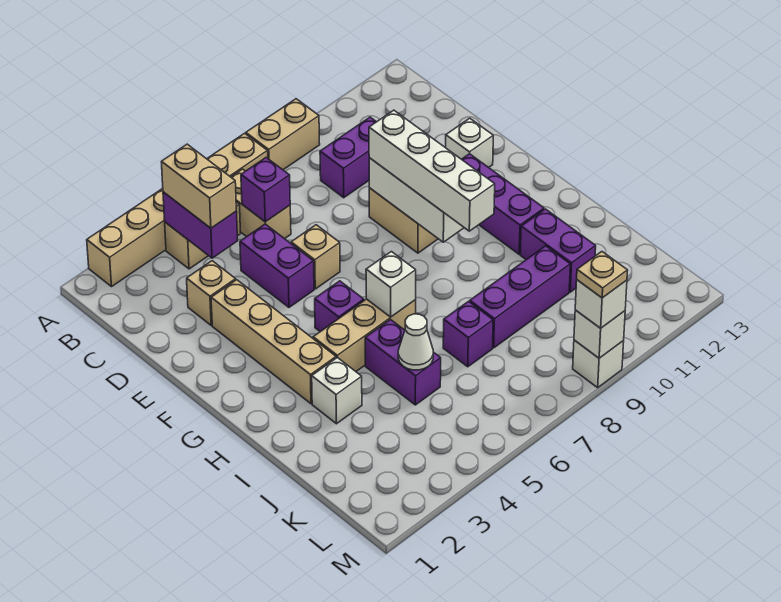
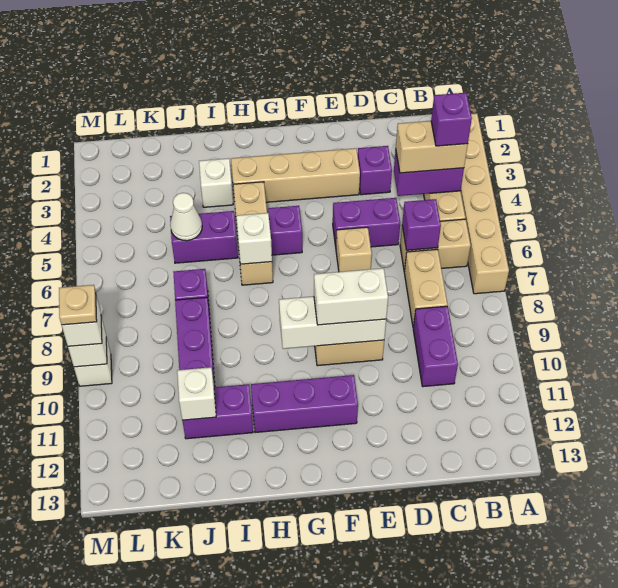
tan 1x2 brick [246,99,320,170] -> tan 1x2 brick moved to [404,249,448,327]
none -> purple 1x1 brick [431,93,472,146]
tan 1x1 brick [187,261,236,325] -> purple 1x1 brick [358,146,392,195]
white 1x4 brick [369,110,495,231] -> white 1x2 brick [314,268,388,325]
white 1x1 brick [446,118,493,168] -> white 1x1 brick moved to [177,367,216,420]

